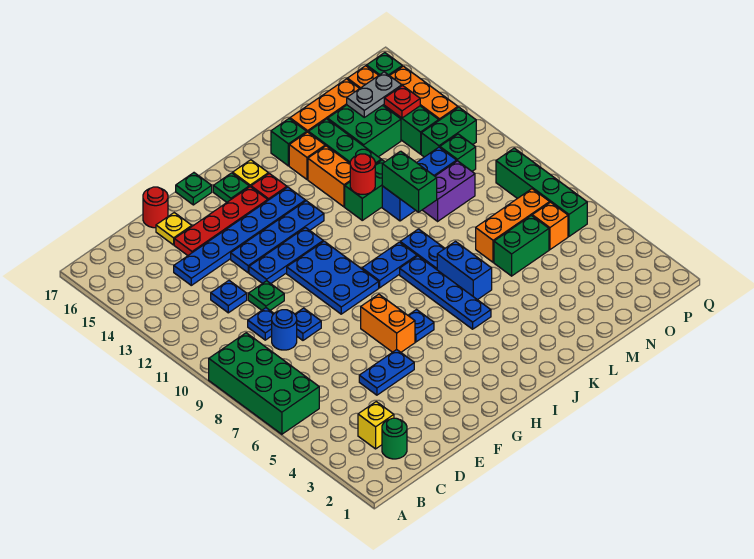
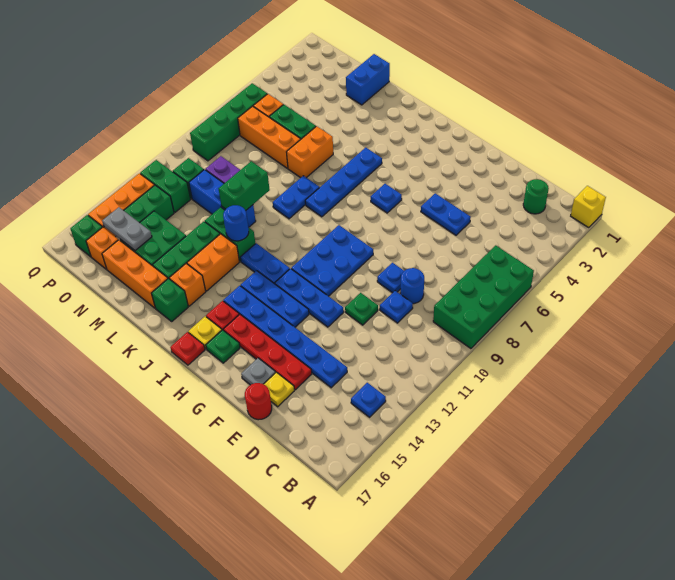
yellow 1x1 brick [358,402,394,449] -> yellow 1x1 brick moved to [571,186,606,228]
blue 1x1 plate [211,281,247,313] -> blue 1x1 plate moved to [351,383,386,417]
blue 1x4 plate [231,201,324,273] -> blue 1x3 plate [241,271,309,327]
none -> grey 1x1 plate [241,358,276,385]
orange 1x2 brick [361,294,415,352] -> orange 1x2 brick moved to [287,126,333,178]
green 1x1 plate [176,173,212,205] -> none
blue 1x2 plate [362,242,417,288] -> blue 1x2 plate moved to [240,243,290,284]
blue 1x2 brick [437,241,492,300] -> blue 1x2 brick moved to [346,54,390,105]
red 1x1 round brick [350,154,375,194] -> blue 1x1 round brick [223,205,249,241]
red 1x1 plate [384,86,420,118] -> red 1x1 plate moved to [170,332,205,365]

